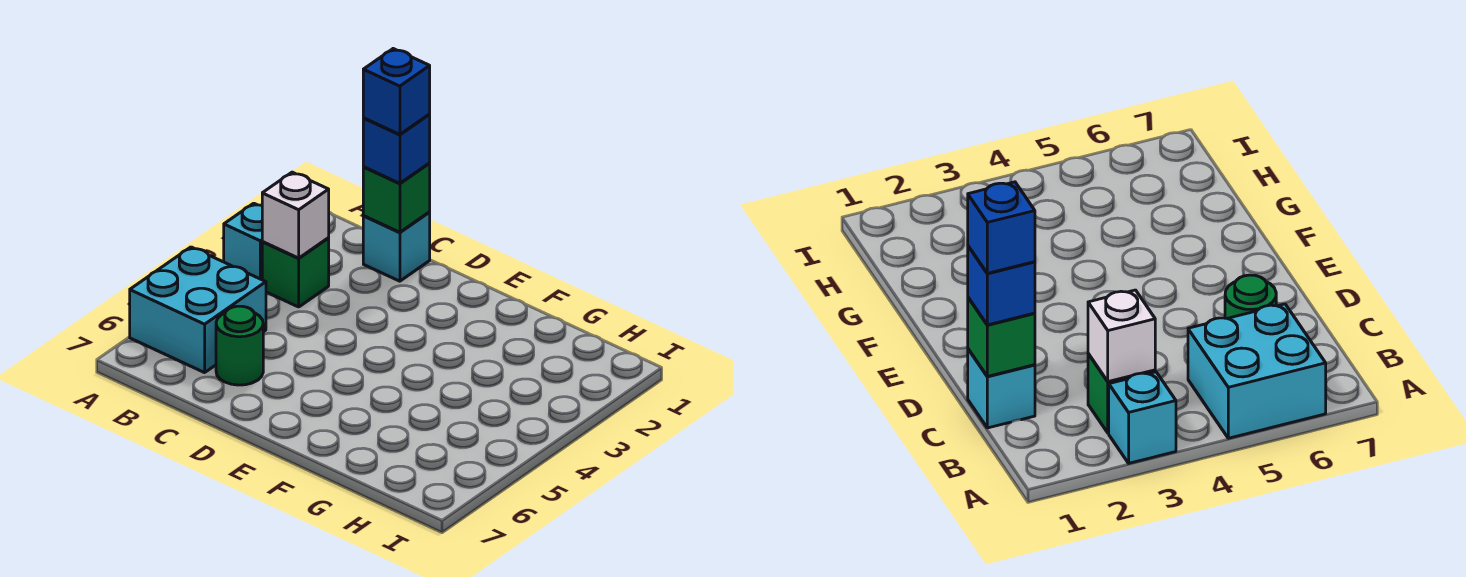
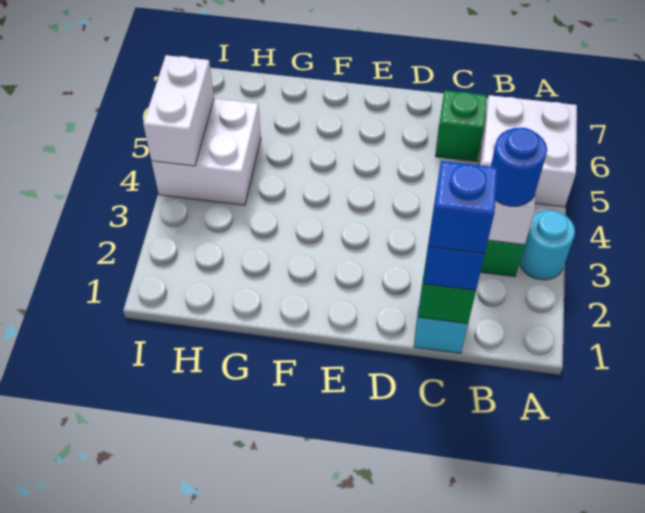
cyan 1x1 brick [224,203,263,280] -> cyan 1x1 round brick [519,210,575,280]
cyan 2x2 brick [130,247,266,373] -> white 2x2 brick [479,95,577,207]
none -> blue 1x1 round brick [491,128,547,206]
green 1x1 round brick [216,306,263,385] -> green 1x1 brick [436,90,487,161]
none -> white 2x2 brick [152,99,261,205]
none -> white 1x2 brick [143,55,214,166]

